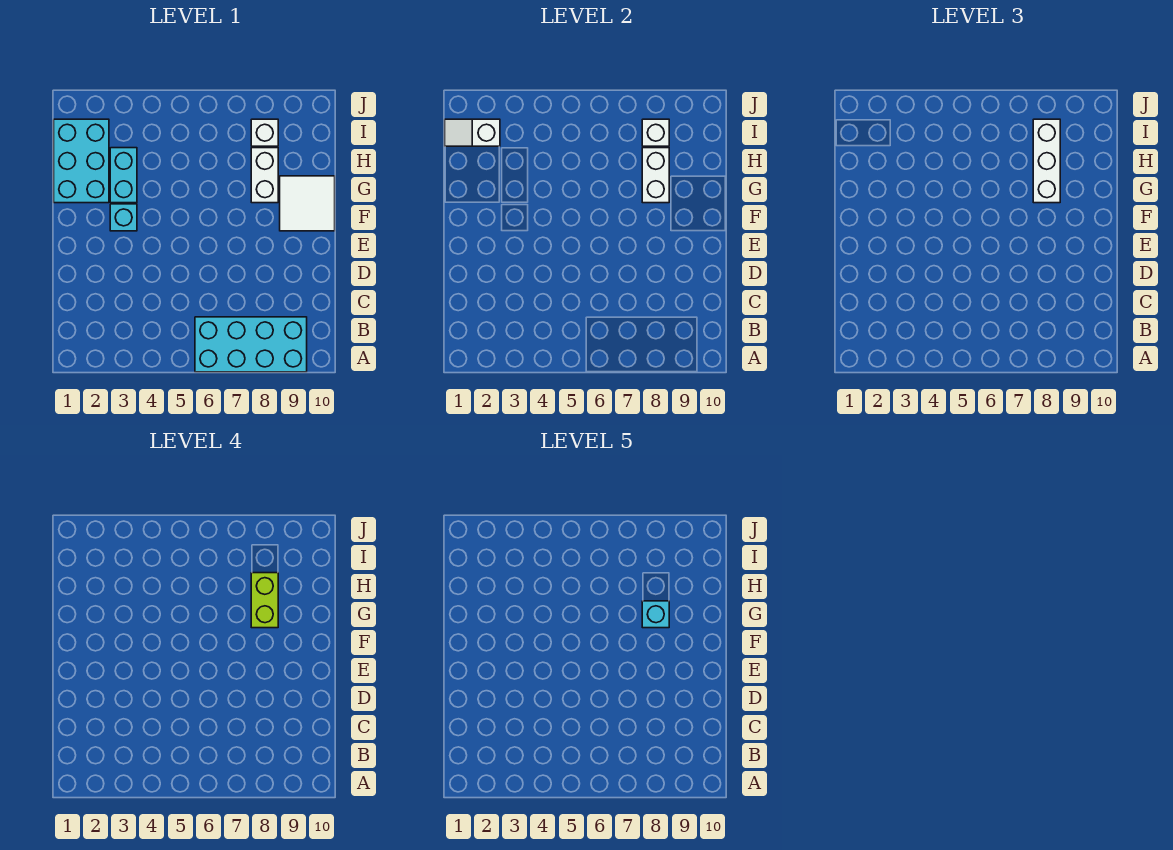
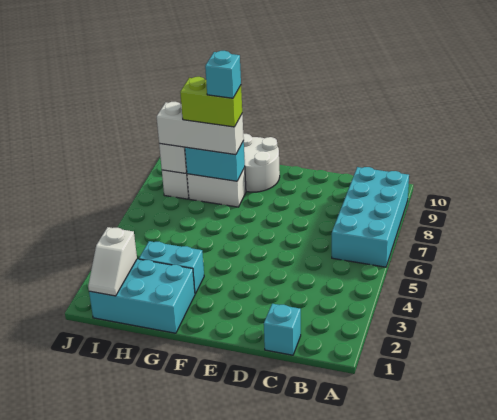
cyan 1x1 brick [110,204,137,231] -> cyan 1x1 brick moved to [264,304,301,355]
white 2x2 tile [280,176,335,231] -> white 2x2 round brick [243,134,280,192]
white 1x2 brick [642,148,669,203] -> cyan 1x2 brick [185,141,245,181]

